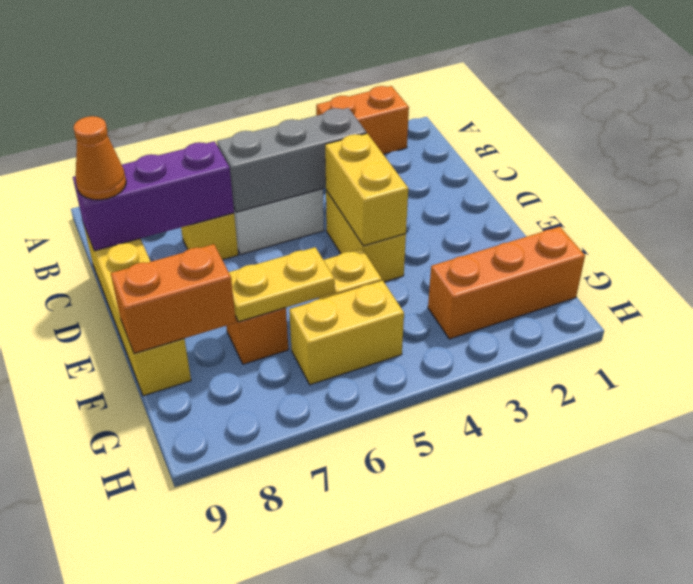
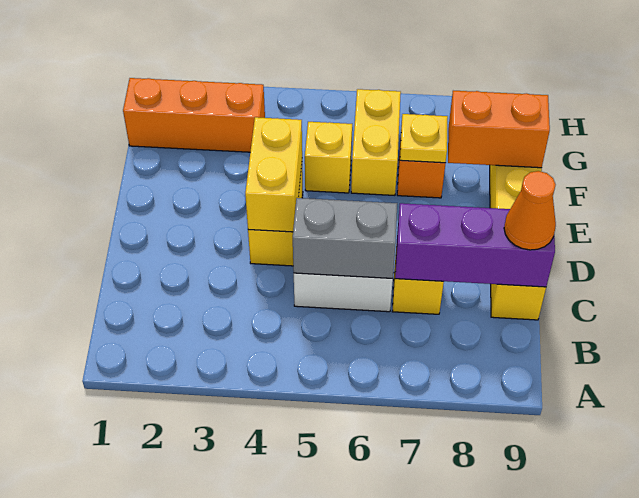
orange 1x2 brick [316,86,409,154] -> none
grey 1x3 brick [217,108,367,212] -> grey 1x2 brick [293,198,397,278]
yellow 1x2 plate [229,247,335,322] -> yellow 1x1 plate [400,114,448,163]
yellow 1x2 brick [289,281,404,385] -> yellow 1x2 brick turned to [351,89,401,195]

